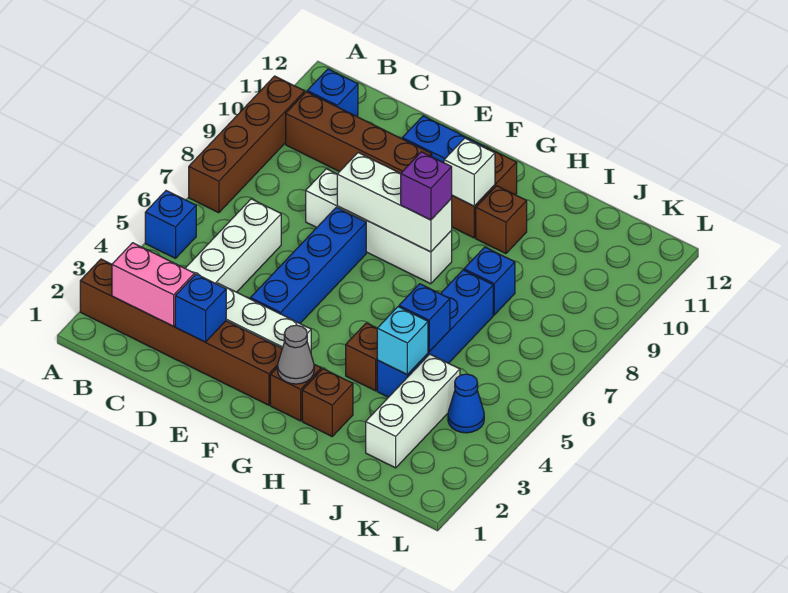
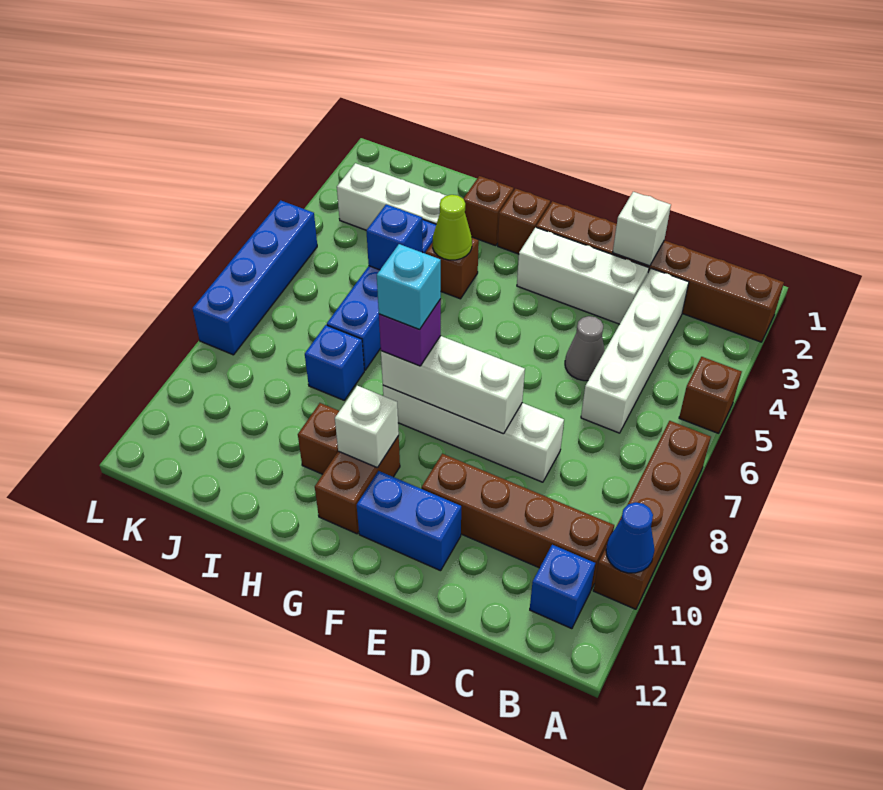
blue 1x1 brick [145,191,196,258] -> brown 1x1 brick [679,357,742,433]
pink 1x2 brick [112,243,194,326] -> none
blue 1x1 brick [175,274,226,342] -> white 1x1 brick [613,192,671,266]
blue 1x4 brick [250,207,366,323] -> blue 1x4 brick moved to [192,200,317,355]
grey 1x1 cone [278,325,314,384] -> grey 1x1 cone moved to [565,316,605,381]
none -> lime 1x1 cone [433,195,472,260]
cyan 1x1 brick [377,307,428,375] -> cyan 1x1 brick moved to [377,244,441,330]
white 1x3 brick [366,354,460,468] -> white 1x3 brick turned to [337,163,446,230]
blue 1x1 cone [448,374,484,433] -> blue 1x1 cone moved to [606,502,655,573]

